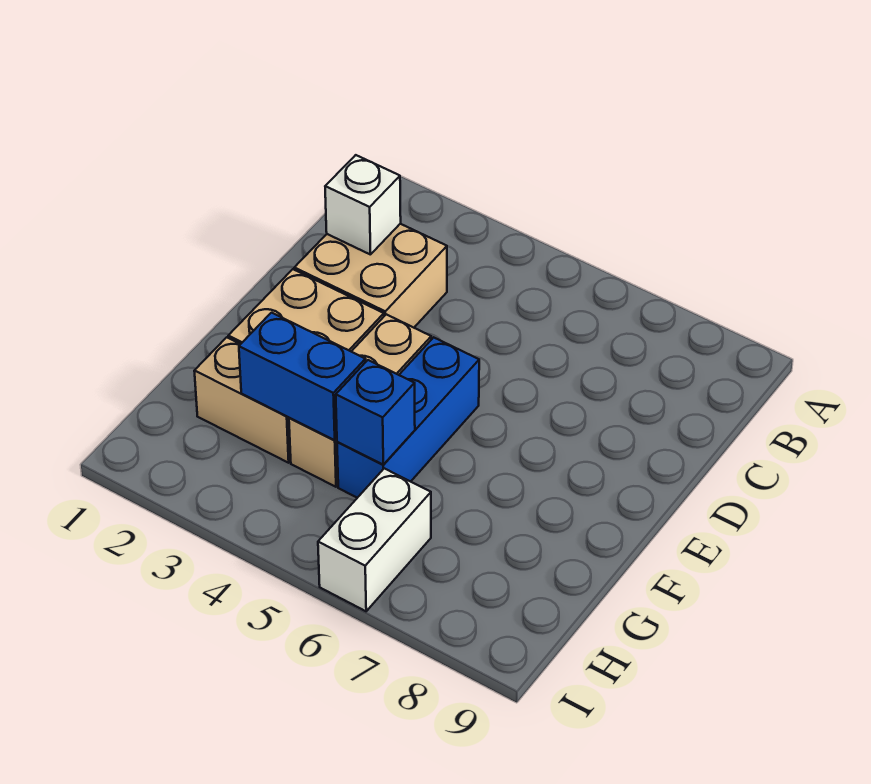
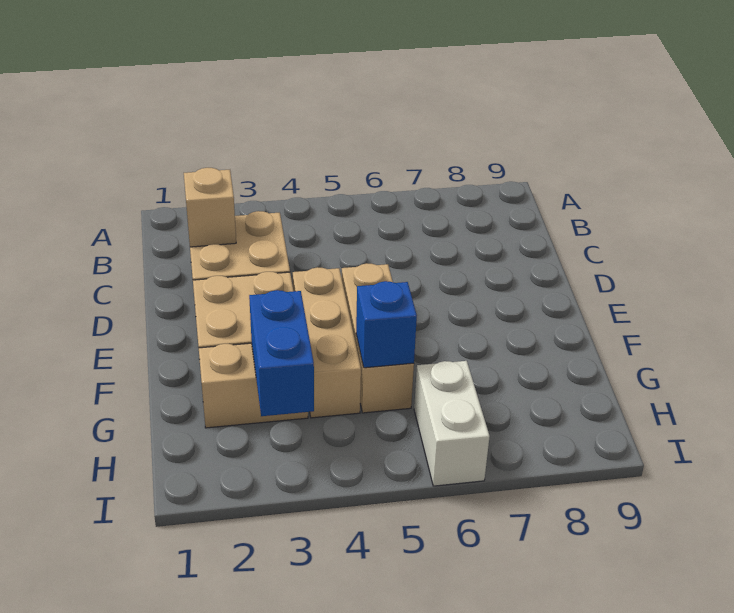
white 1x1 brick [325,155,401,255] -> tan 1x1 brick [184,168,236,247]
blue 1x3 brick [337,337,479,498] -> tan 1x3 brick [342,263,414,413]
blue 1x2 brick [239,313,366,440] -> blue 1x2 brick turned to [249,290,314,416]

